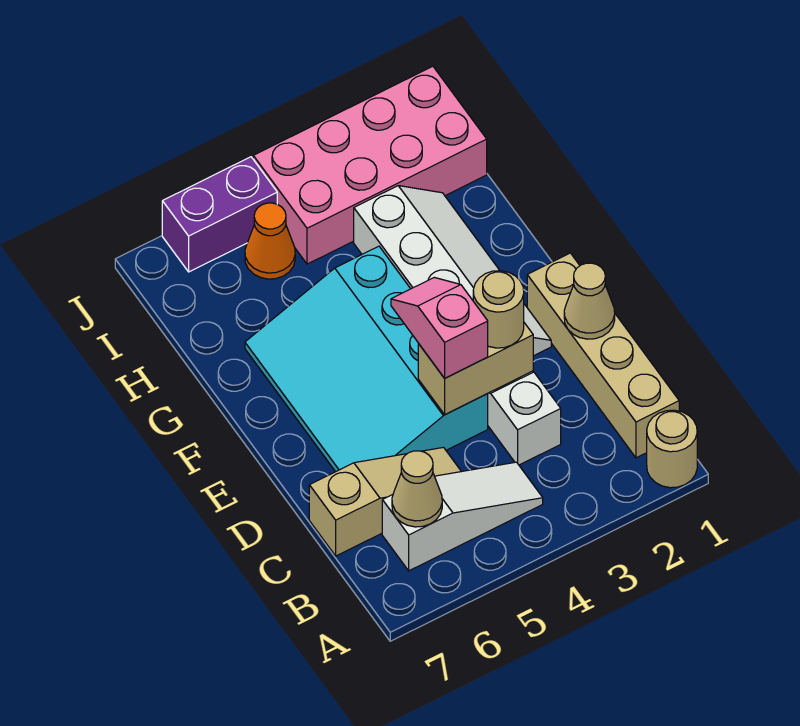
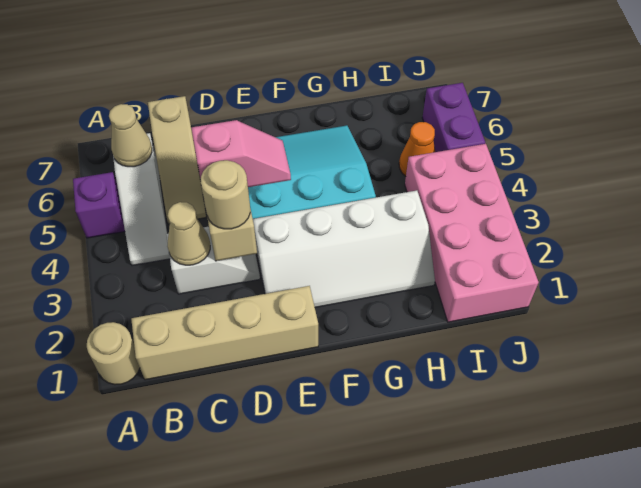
none -> purple 1x1 brick [73,172,125,238]
tan 1x1 cone [564,263,615,339] -> tan 1x1 cone moved to [167,202,210,265]

